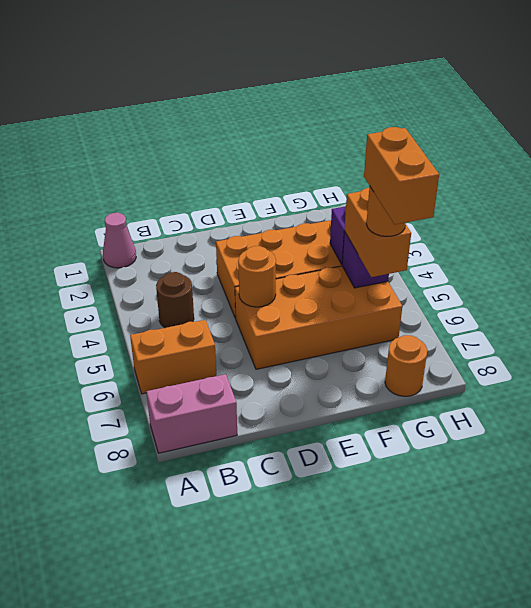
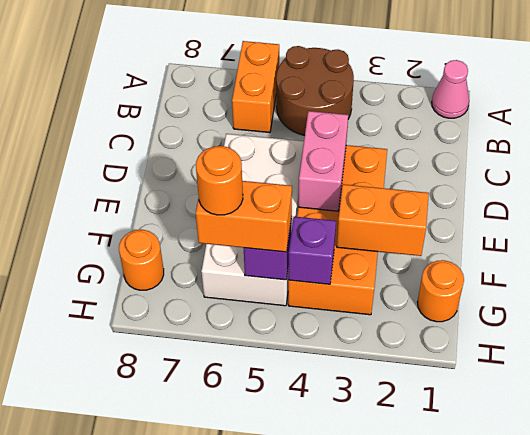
pink 1x2 brick [146,374,237,453] -> pink 1x2 brick moved to [298,111,348,211]
brown 1x1 round brick [156,272,194,328] -> brown 2x2 round brick [276,46,354,136]
orange 2x4 brick [235,266,402,369] -> white 2x4 brick [201,134,304,306]
orange 1x1 round brick [238,246,276,307] -> orange 1x1 round brick moved to [418,260,464,322]
orange 1x2 brick [364,127,439,224] -> orange 1x2 brick moved to [337,184,429,256]

